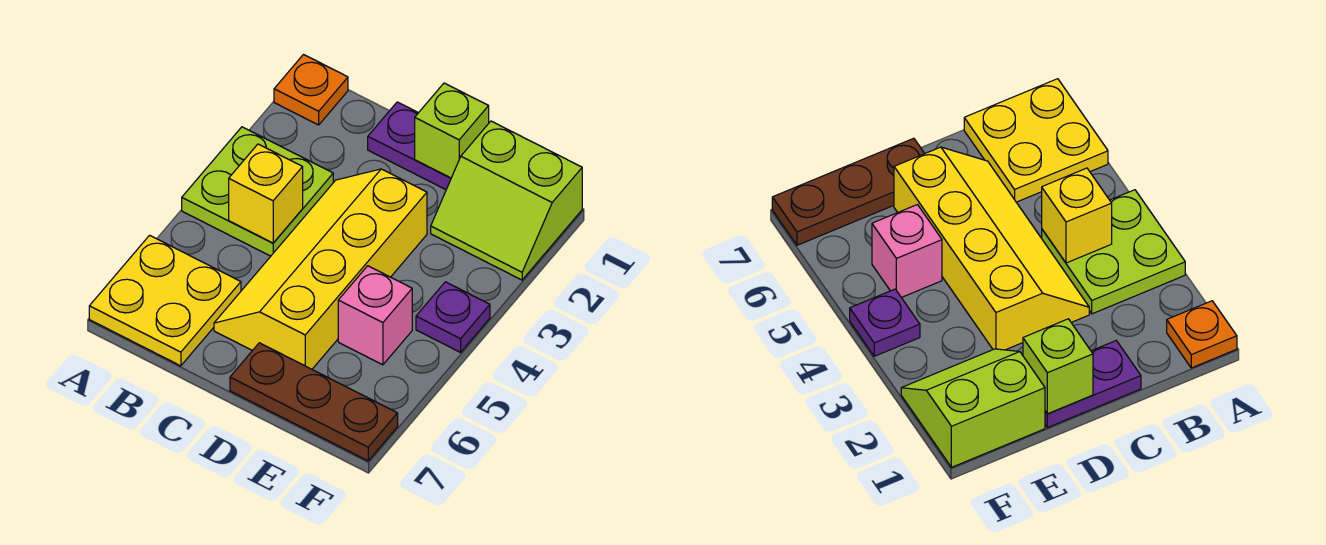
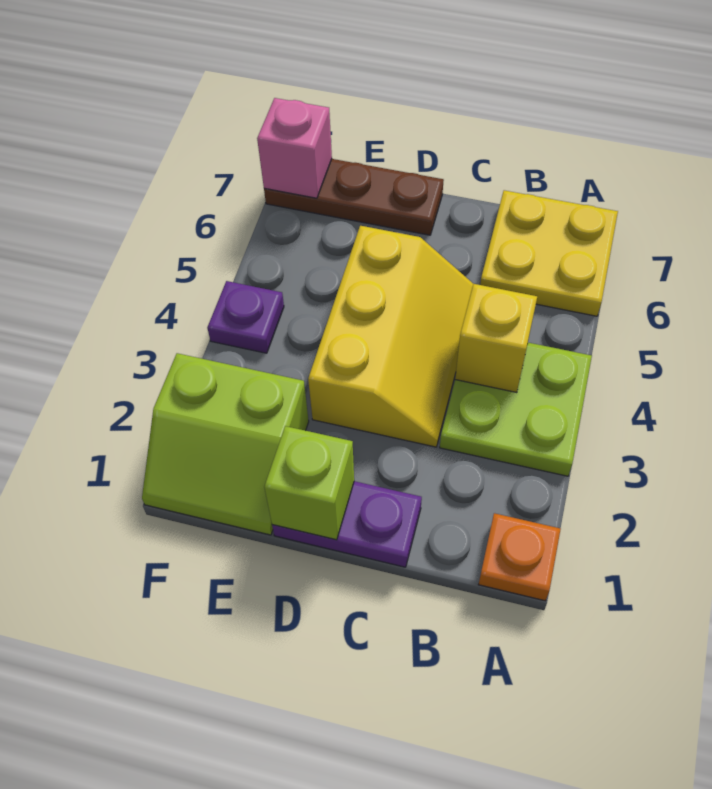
yellow 2x4 slope [214,169,427,369] -> yellow 2x3 slope [308,226,473,447]
lime 2x2 slope [431,121,582,280] -> lime 2x2 slope turned to [142,353,309,535]
pink 1x1 brick [338,266,412,365] -> pink 1x1 brick moved to [257,98,332,198]

